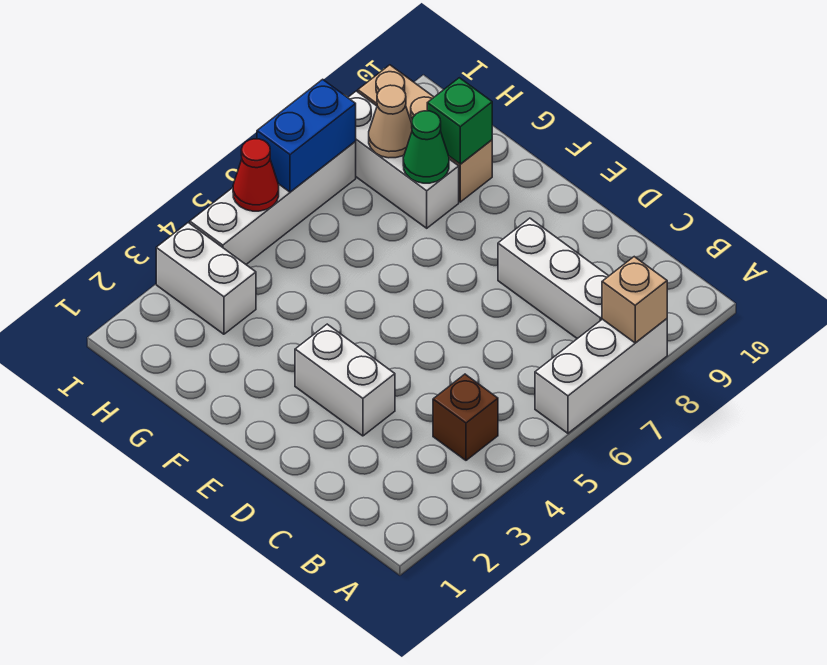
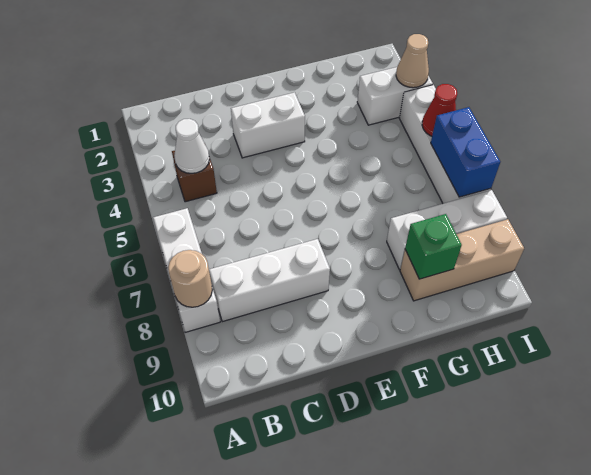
tan 1x1 brick [602,257,667,343] -> tan 1x1 round brick [168,250,212,307]
none -> white 1x1 cone [174,119,209,173]
green 1x1 cone [403,111,449,183] -> none
tan 1x1 cone [369,85,412,158] -> tan 1x1 cone moved to [396,34,429,88]

